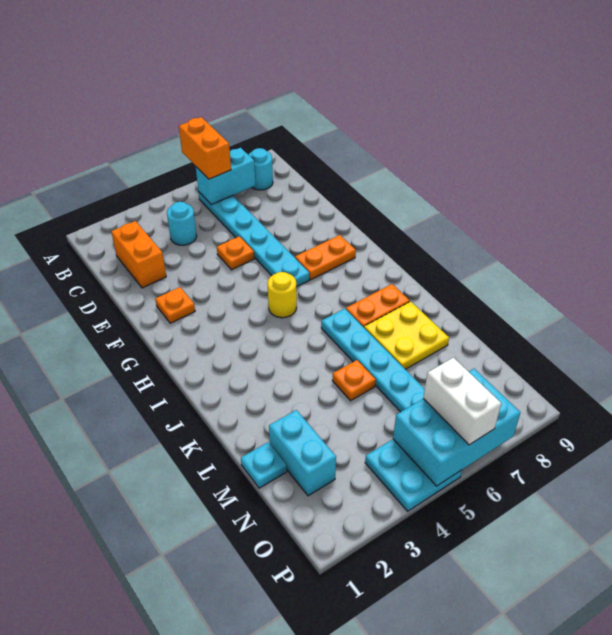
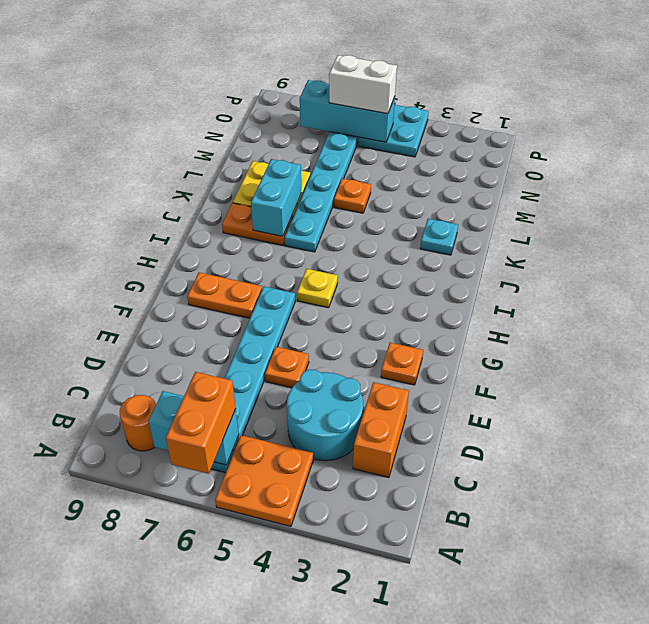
none -> orange 2x2 plate [215,435,313,526]
cyan 1x1 round brick [248,148,273,190] -> orange 1x1 round brick [120,395,156,451]
cyan 1x1 round brick [167,202,197,245] -> cyan 2x2 round brick [287,370,363,461]
yellow 1x1 round brick [267,272,297,318] -> yellow 1x1 plate [297,269,338,308]
cyan 1x1 plate [241,442,287,488] -> cyan 1x1 plate moved to [420,219,458,255]
cyan 1x2 brick [269,410,336,496] -> cyan 1x2 brick moved to [251,159,301,236]
cyan 2x3 brick [393,369,520,486] -> cyan 1x3 brick [300,80,395,142]
white 1x2 brick [423,357,501,445] -> white 1x2 brick turned to [329,55,397,114]

